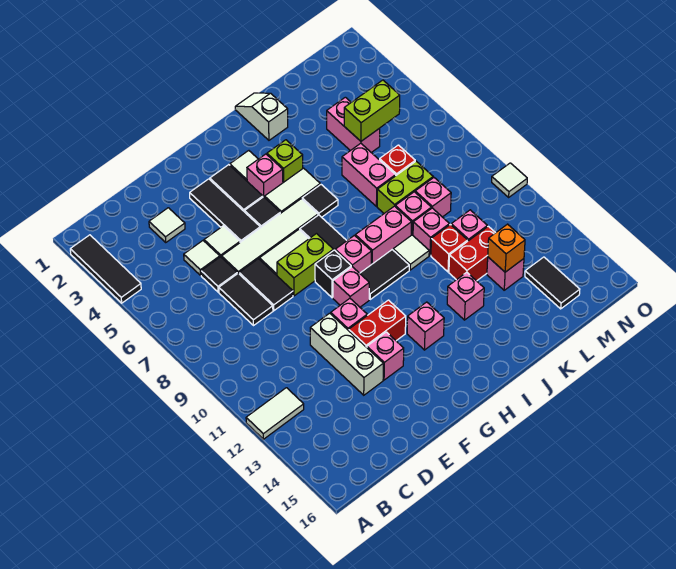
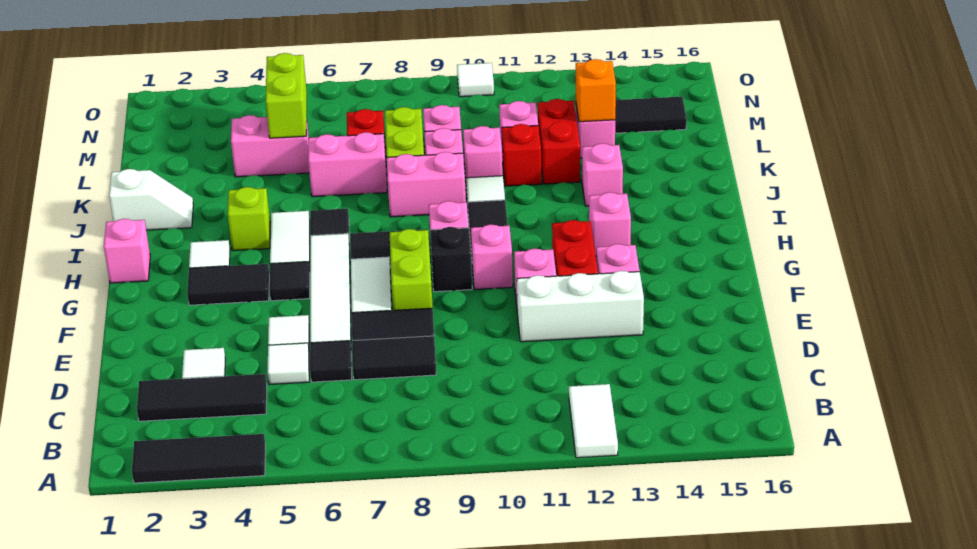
black 1x3 tile [190,179,260,242] -> black 1x3 tile moved to [137,374,267,421]
pink 1x1 brick [247,154,283,198] -> pink 1x1 brick moved to [104,219,150,283]
pink 1x2 brick [355,206,412,265] -> pink 1x2 brick turned to [387,152,466,217]
white 1x2 slope [235,93,288,140] -> white 1x2 slope turned to [109,169,193,230]

